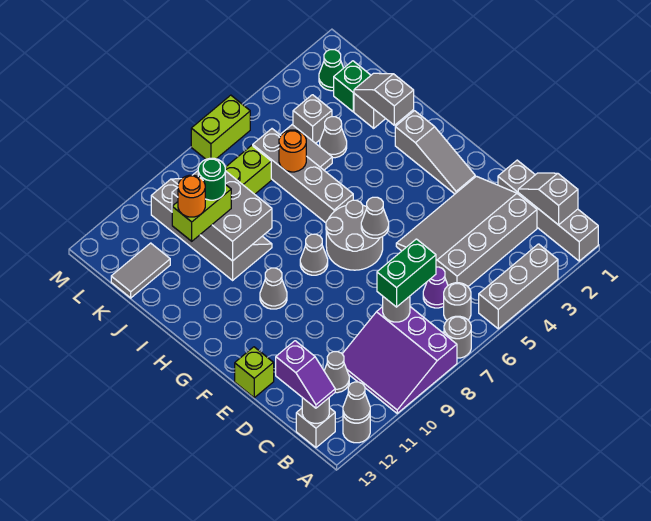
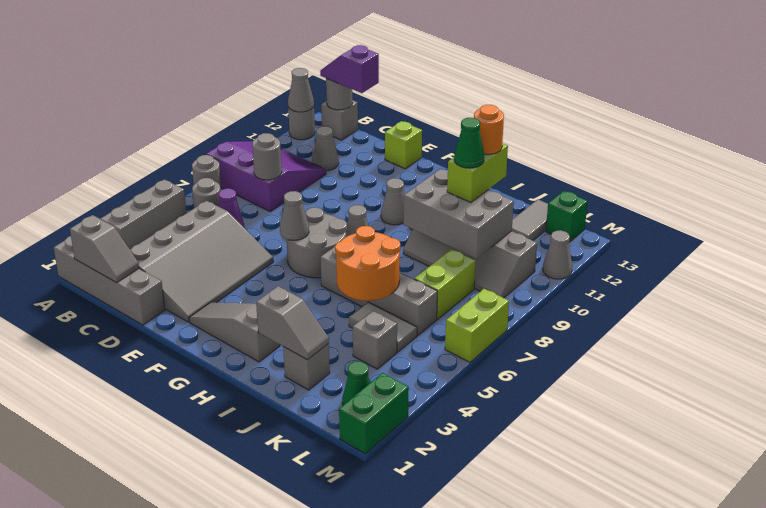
green 1x2 brick [377,239,436,307] -> green 1x2 brick moved to [339,373,409,454]
grey 1x1 cone [320,117,347,158] -> grey 1x1 cone moved to [543,230,572,279]
orange 1x1 round brick [279,130,306,172] -> orange 2x2 round brick [335,226,400,301]
green 1x1 round brick [198,158,225,200] -> green 1x1 cone [454,118,484,168]
green 1x1 brick [334,61,371,112] -> green 1x1 brick moved to [546,191,588,242]

